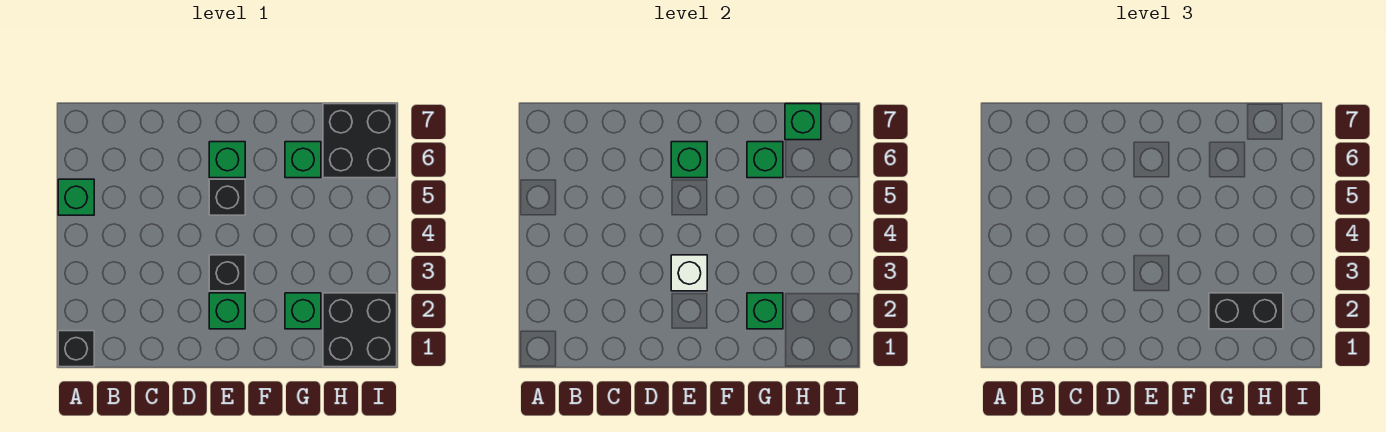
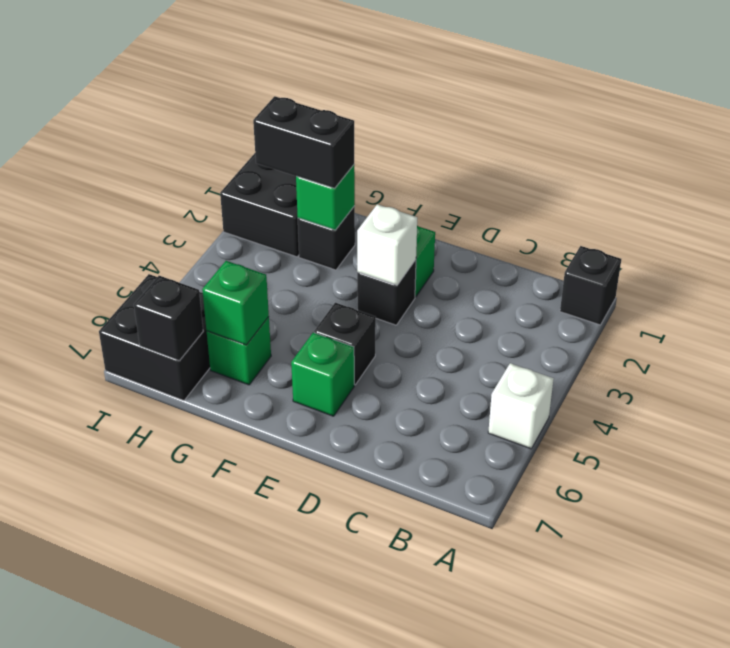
green 1x1 brick [58,179,94,215] -> white 1x1 brick [488,363,554,449]
green 1x1 brick [671,142,707,178] -> none
green 1x1 brick [285,293,321,329] -> black 1x1 brick [298,206,355,270]
green 1x1 brick [785,104,821,140] -> black 1x1 brick [134,276,203,361]

